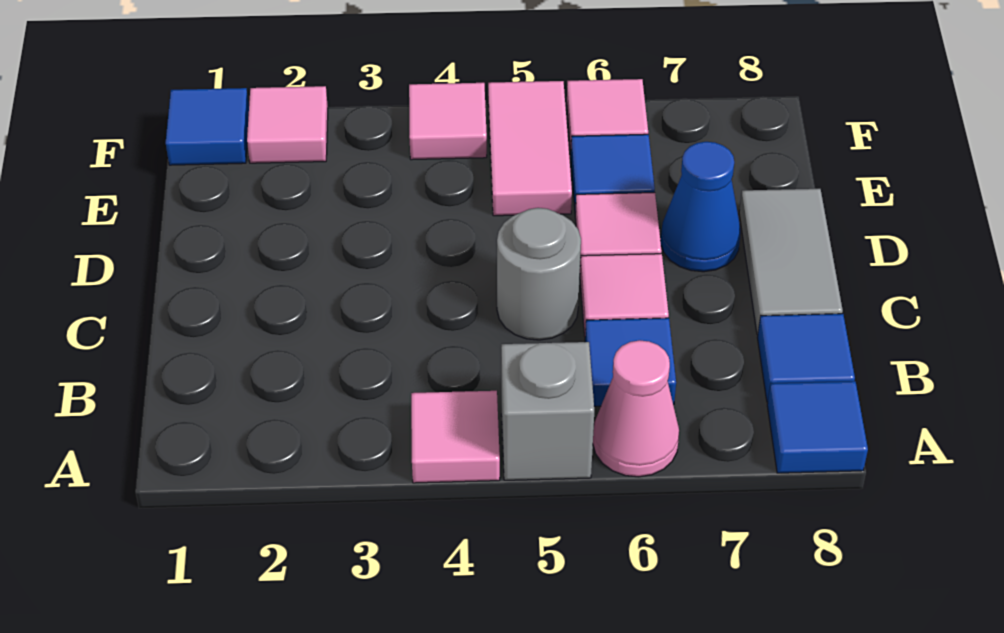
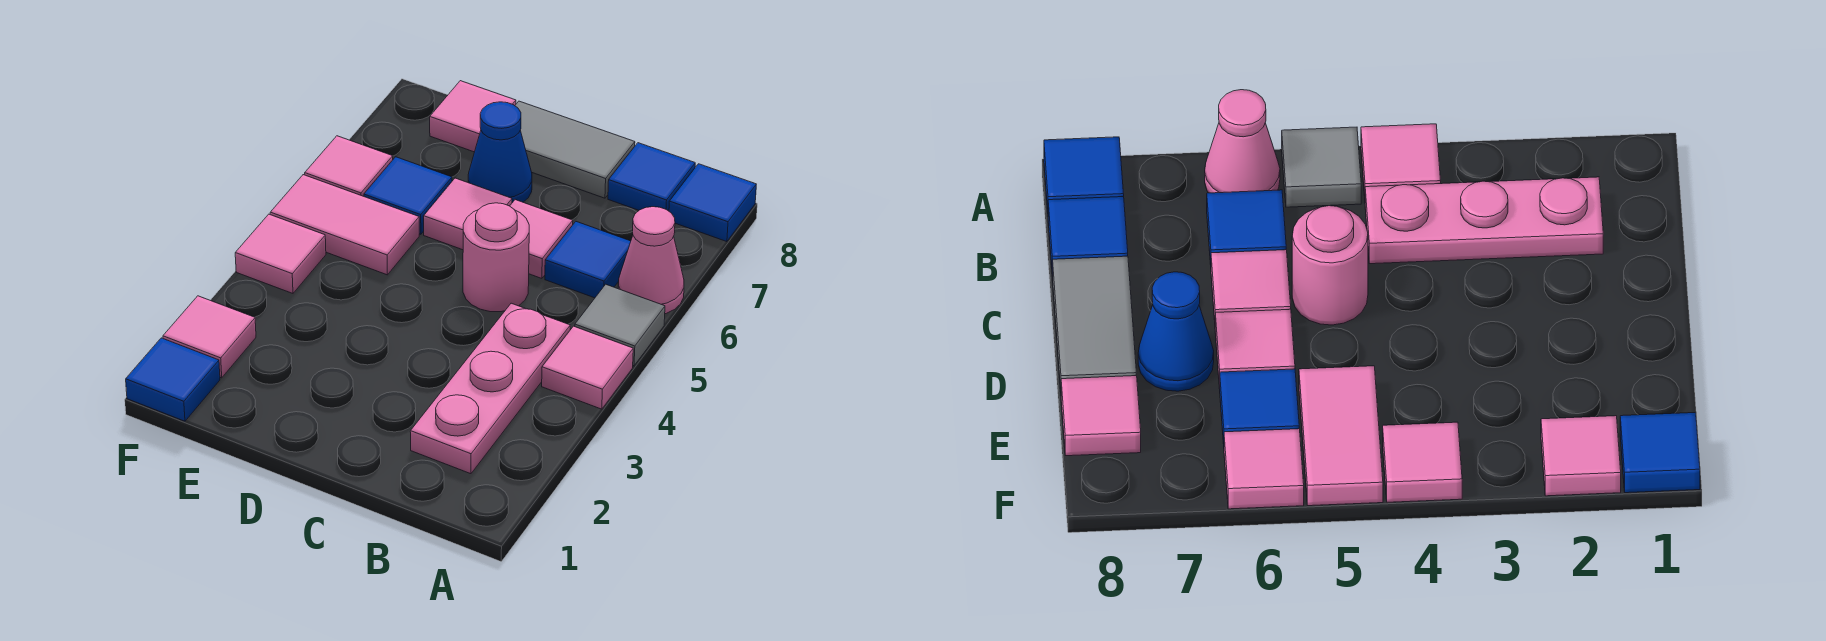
grey 1x1 brick [501,342,594,480] -> grey 1x1 tile [575,284,665,366]
none -> pink 1x3 plate [410,303,570,474]
grey 1x1 round brick [497,208,581,340] -> pink 1x1 round brick [463,203,529,312]
none -> pink 1x1 tile [430,81,516,152]

